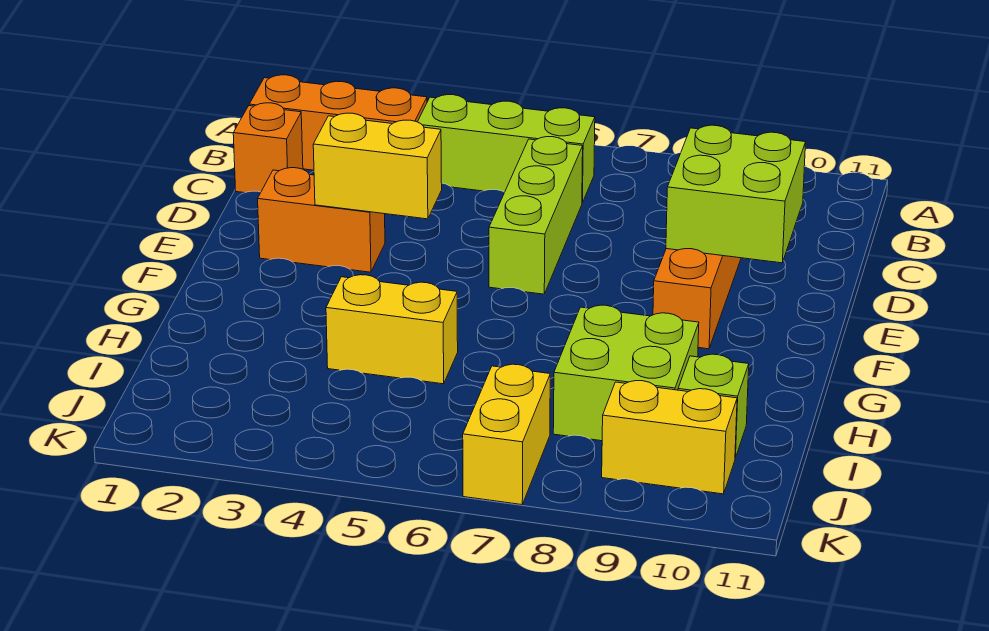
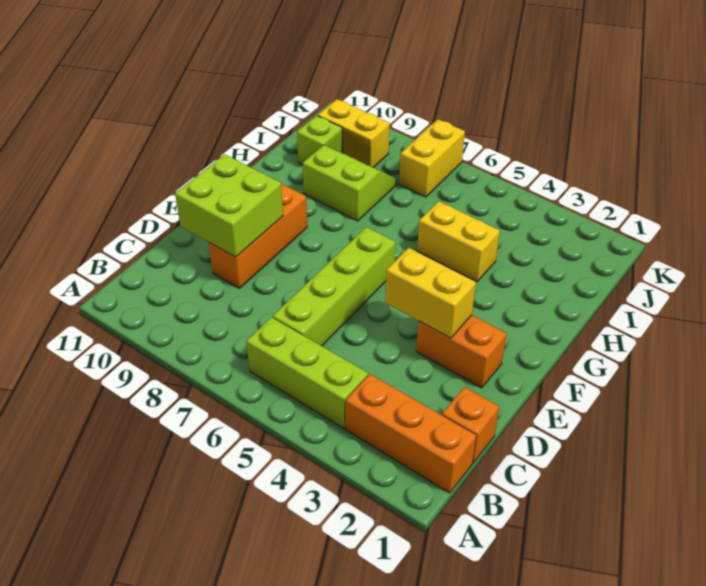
lime 1x3 brick [489,137,583,294] -> lime 1x4 brick [273,227,395,346]
lime 2x2 brick [553,305,699,441] -> lime 2x2 slope [303,145,397,221]

